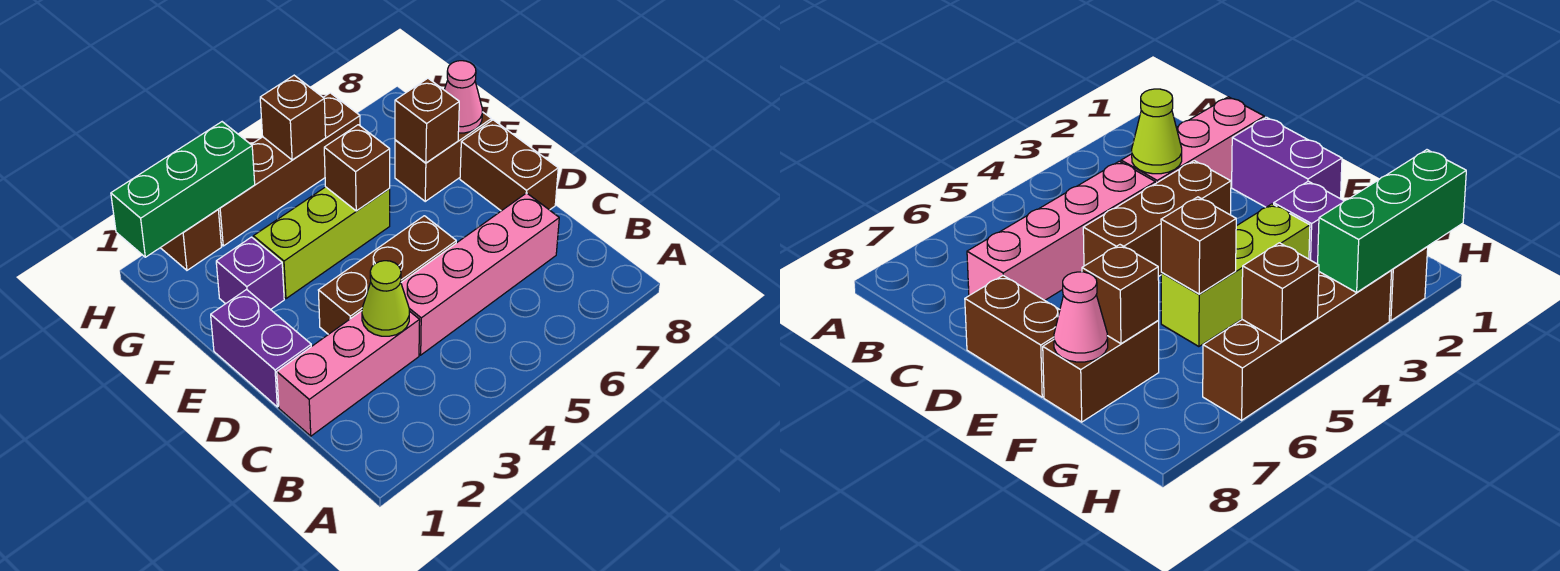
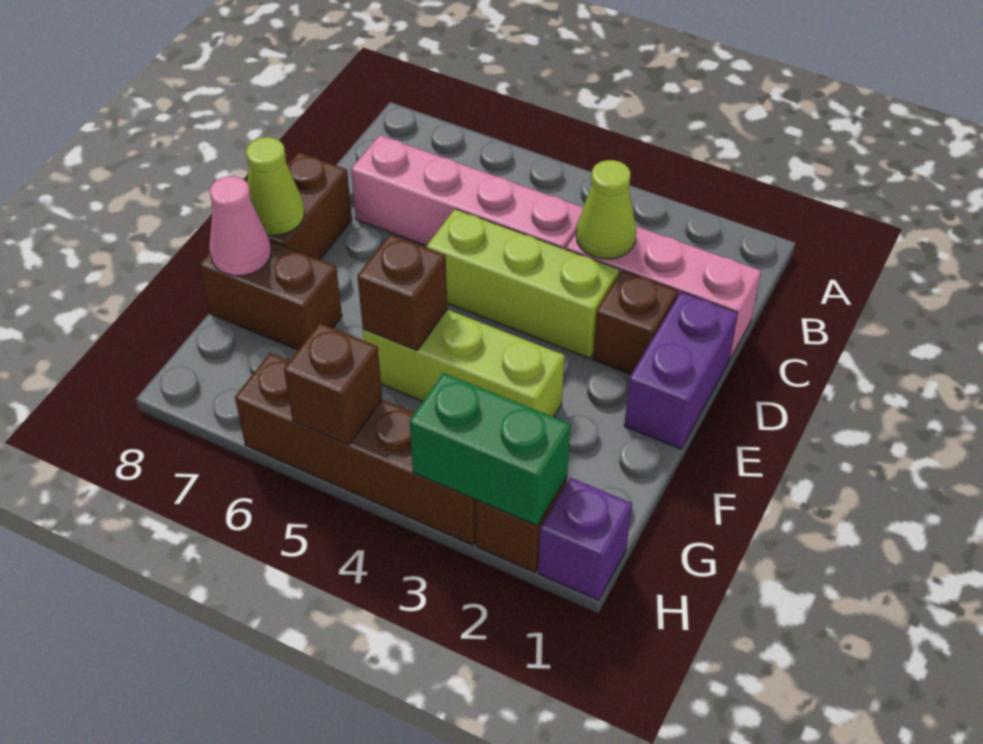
brown 1x3 brick [318,216,456,334] -> lime 1x3 brick [426,209,619,359]
none -> lime 1x1 cone [246,137,304,235]
purple 1x1 brick [216,237,284,310] -> purple 1x1 brick moved to [538,478,632,600]
brown 1x1 brick [395,78,459,163] -> brown 1x1 brick moved to [593,270,678,375]
green 1x3 brick [111,122,255,257] -> green 1x2 brick [409,373,571,526]

